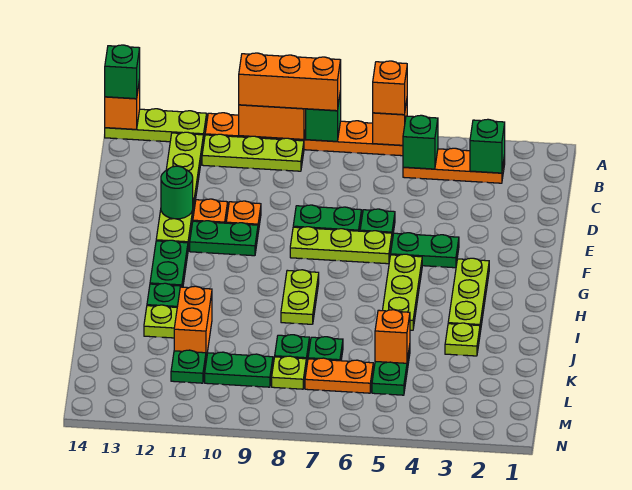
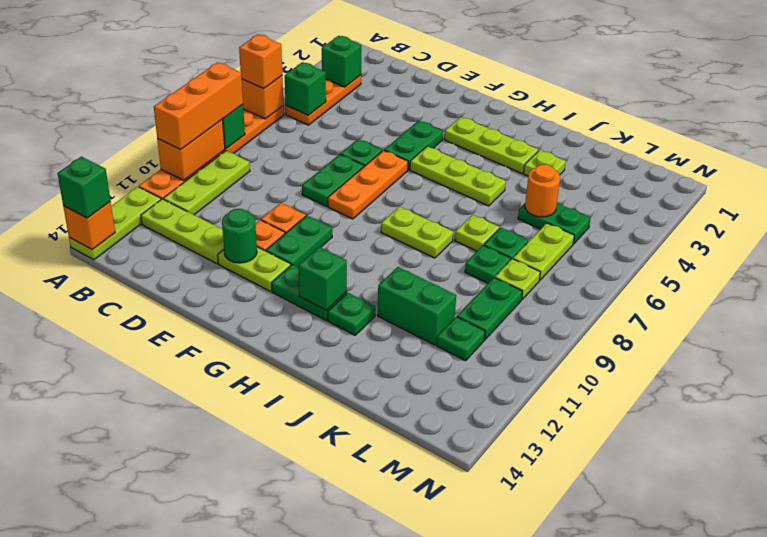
lime 1x3 plate [290,227,392,264] -> orange 1x3 plate [328,150,408,219]
none -> green 1x1 brick [298,247,347,310]
orange 1x2 brick [174,286,212,359] -> green 1x2 brick [378,267,456,345]
lime 1x1 plate [144,305,177,338] -> lime 1x1 plate moved to [455,215,499,251]
orange 1x1 brick [375,310,410,363] -> orange 1x1 round brick [525,165,560,217]
orange 1x2 plate [305,358,373,393] -> lime 1x2 plate [513,223,574,280]

